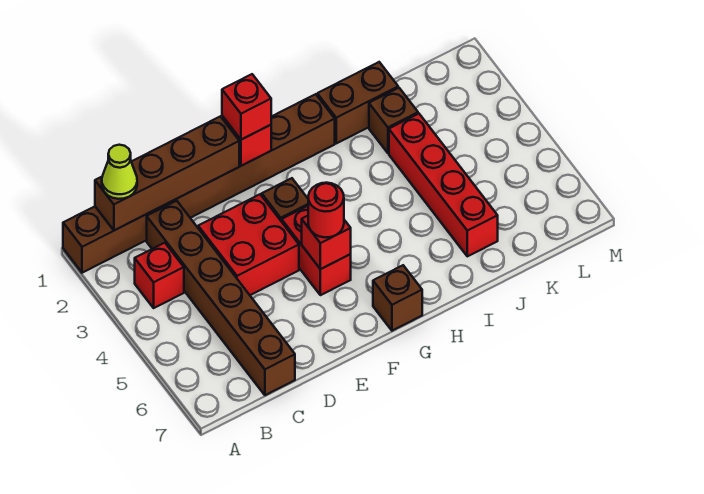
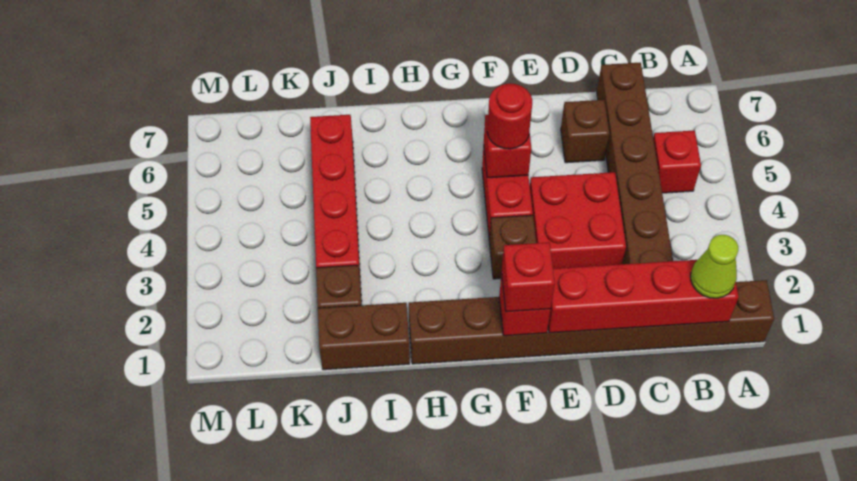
brown 1x4 brick [95,116,239,230] -> red 1x4 brick [548,260,739,333]
red 1x1 brick [135,243,184,308] -> red 1x1 brick moved to [653,130,701,193]
brown 1x1 brick [373,265,422,331] -> brown 1x1 brick moved to [561,100,609,163]

